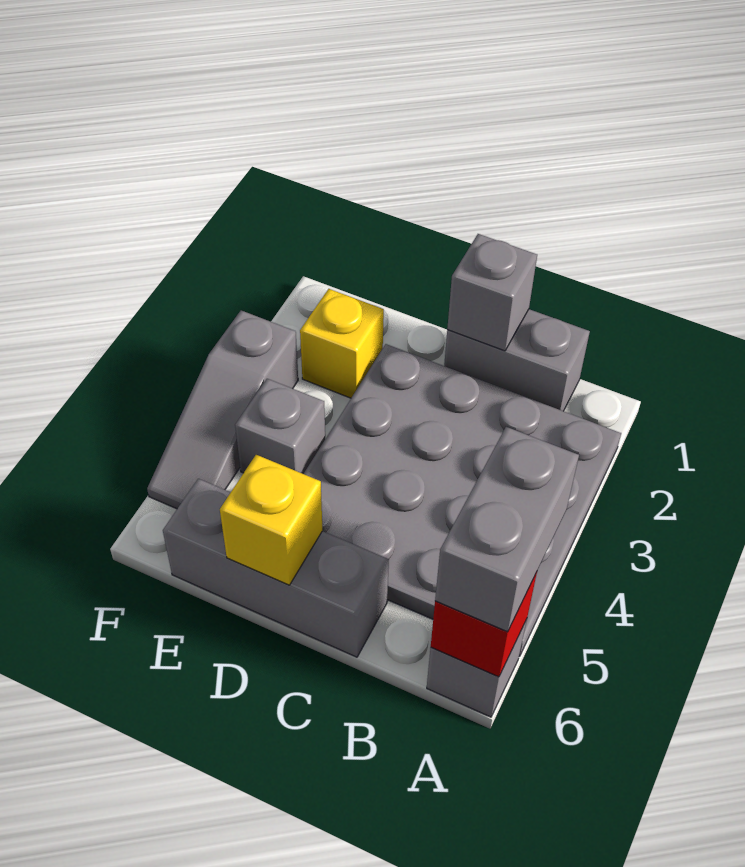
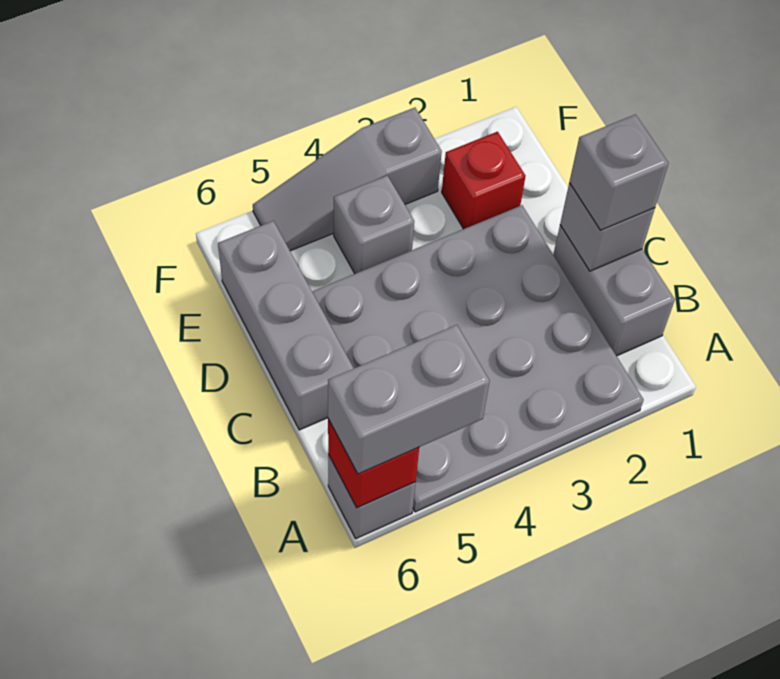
none -> grey 1x1 brick [570,114,669,230]
yellow 1x1 brick [220,455,322,585] -> none
yellow 1x1 brick [300,289,384,398] -> red 1x1 brick [442,132,526,229]

